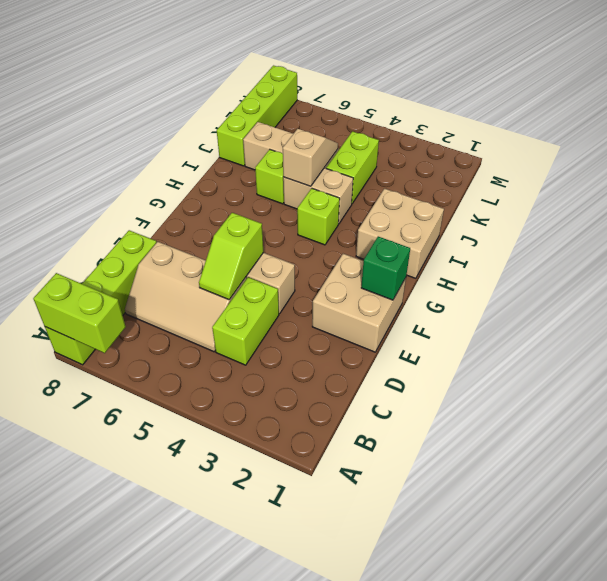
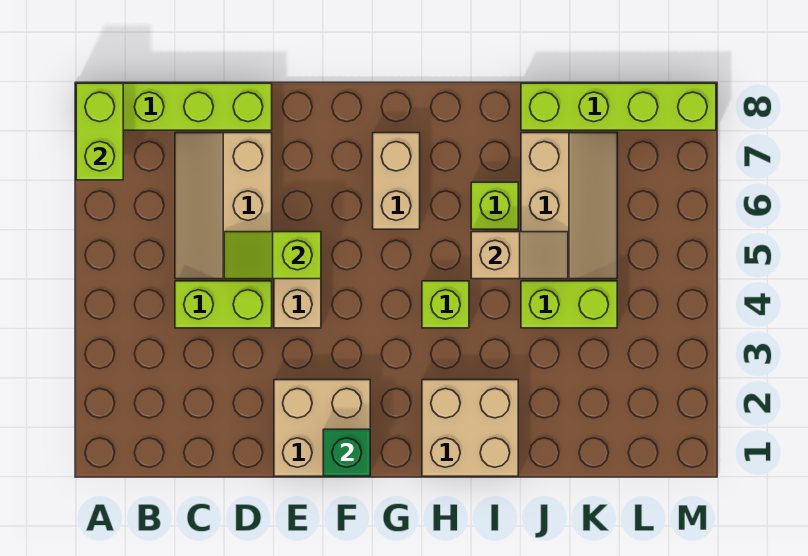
tan 1x2 brick [283,168,353,224] -> tan 1x2 brick moved to [373,133,420,229]

